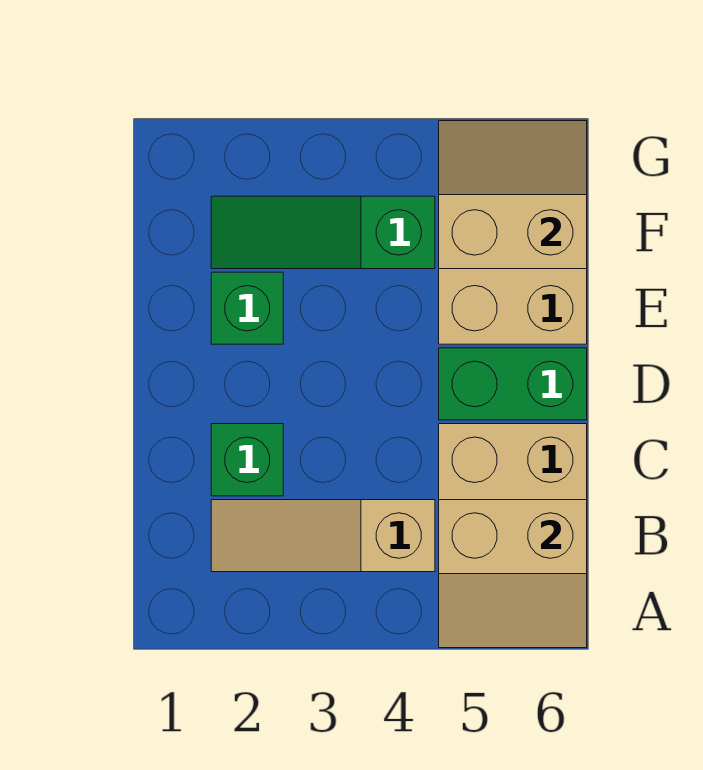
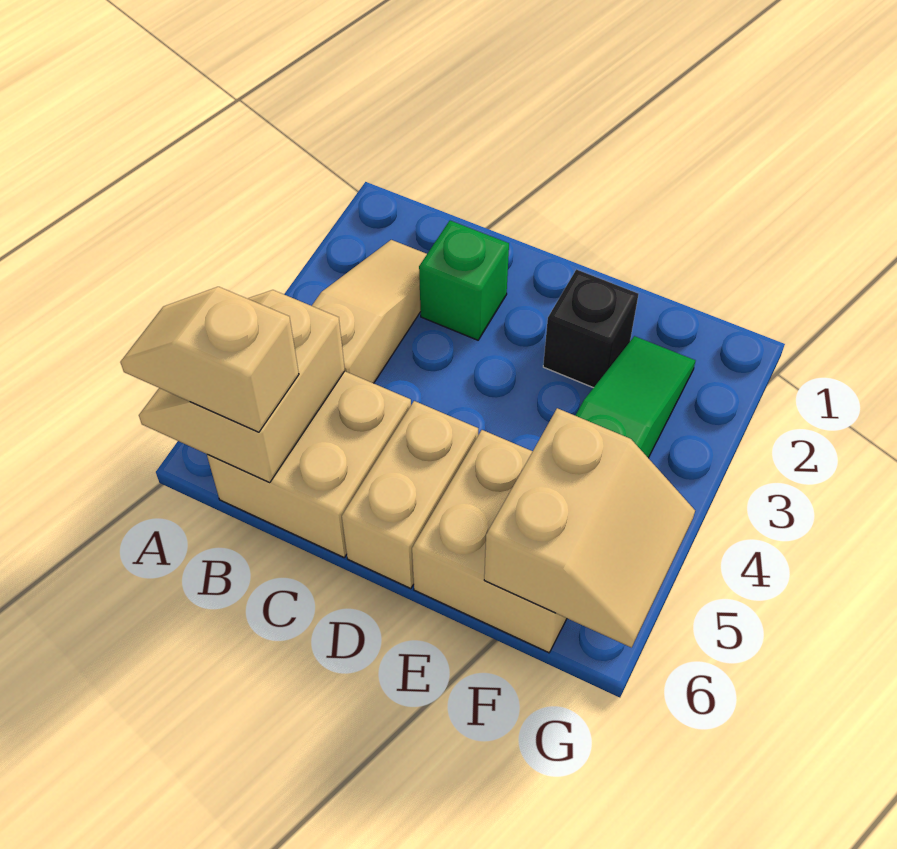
none -> tan 1x2 slope [120,287,299,432]
green 1x2 brick [439,348,587,420] -> tan 1x2 brick [342,401,478,589]
green 1x1 brick [211,272,283,344] -> black 1x1 brick [543,269,638,388]

